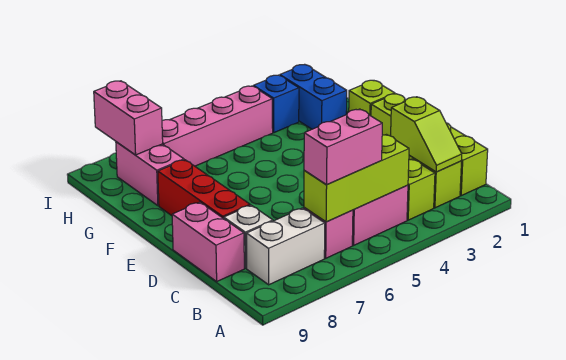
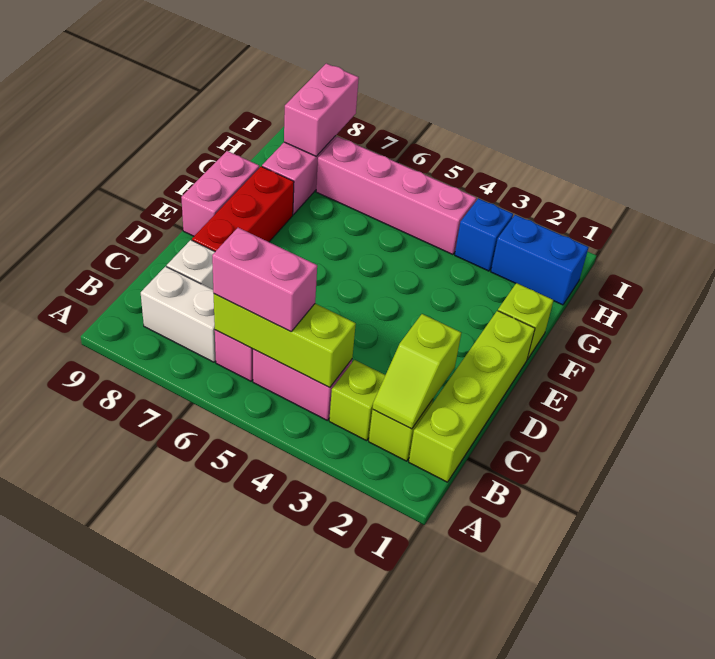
pink 1x2 brick [172,202,244,281] -> pink 1x2 brick moved to [181,151,259,236]
blue 1x2 brick [280,65,347,129] -> blue 1x2 brick turned to [491,215,588,305]

